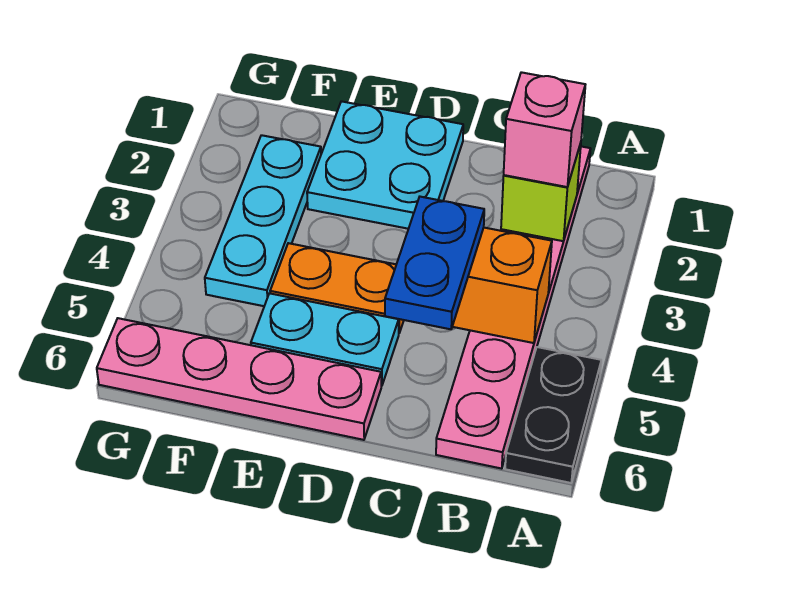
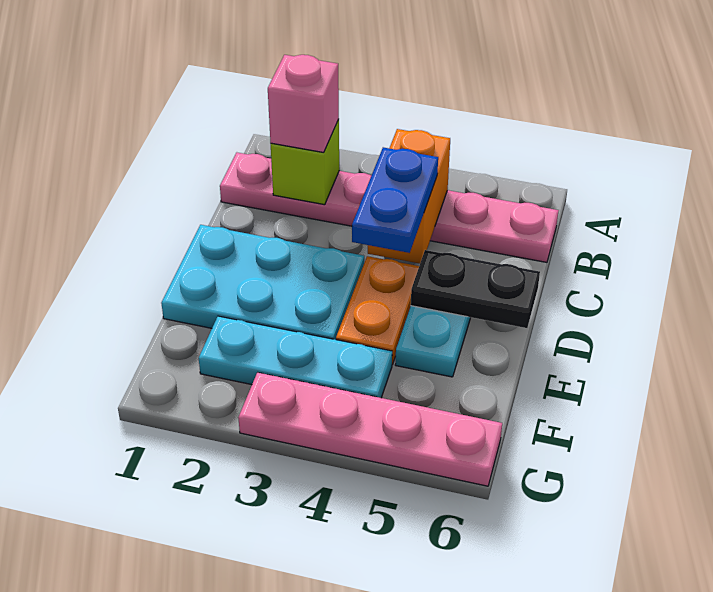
black 1x2 plate [505,347,601,483] -> black 1x2 plate moved to [411,250,540,328]
blue 1x2 plate [385,197,484,329] -> blue 1x2 plate turned to [352,147,438,253]
cyan 2x2 plate [307,101,463,229] -> cyan 2x3 plate [161,225,364,340]
pink 1x4 plate [97,318,381,440] -> pink 1x4 plate turned to [238,372,502,486]

